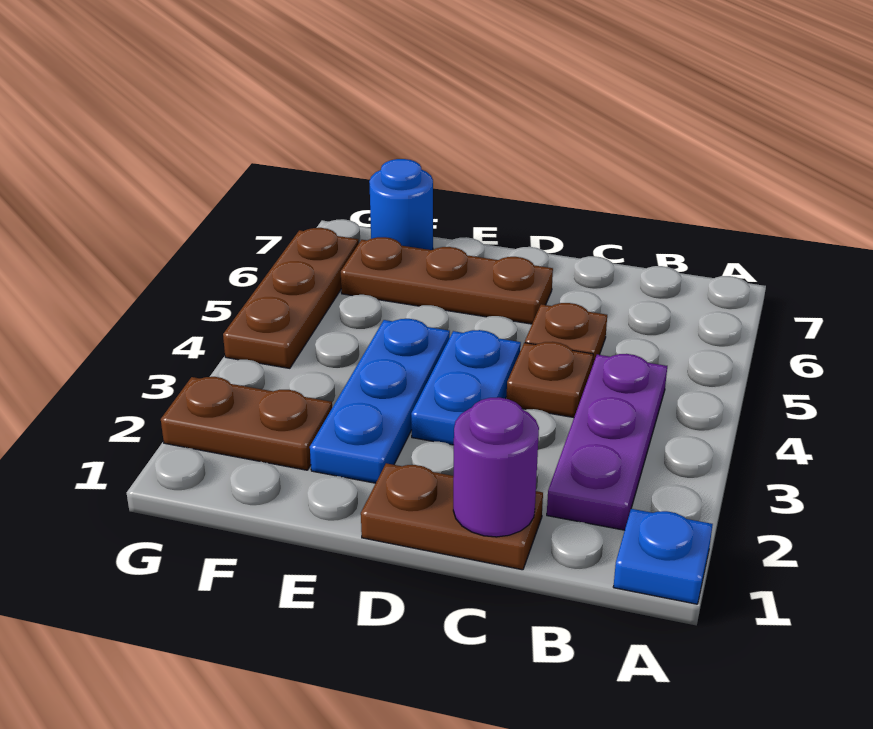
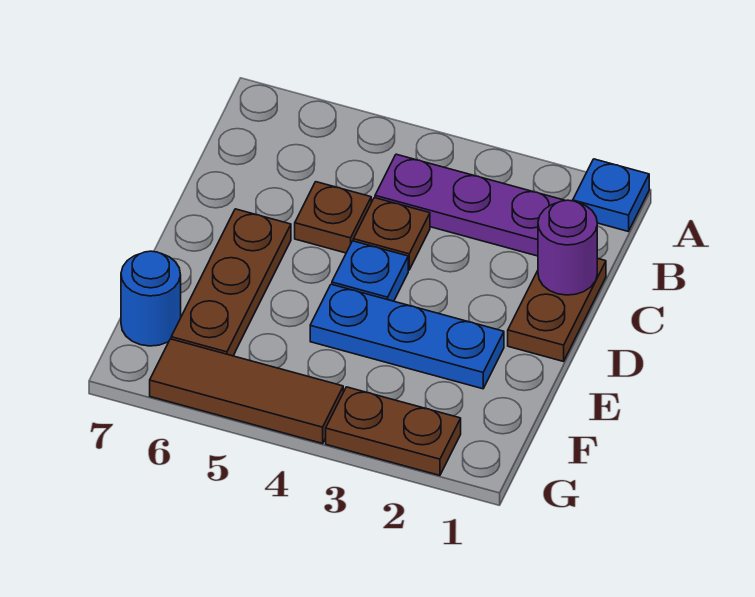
blue 1x2 plate [411,330,521,445] -> blue 1x1 plate [332,241,408,301]
brown 1x2 plate [161,377,332,470] -> brown 1x2 plate turned to [326,387,461,475]
brown 1x3 plate [223,228,359,368] -> brown 1x3 tile [150,339,343,443]

